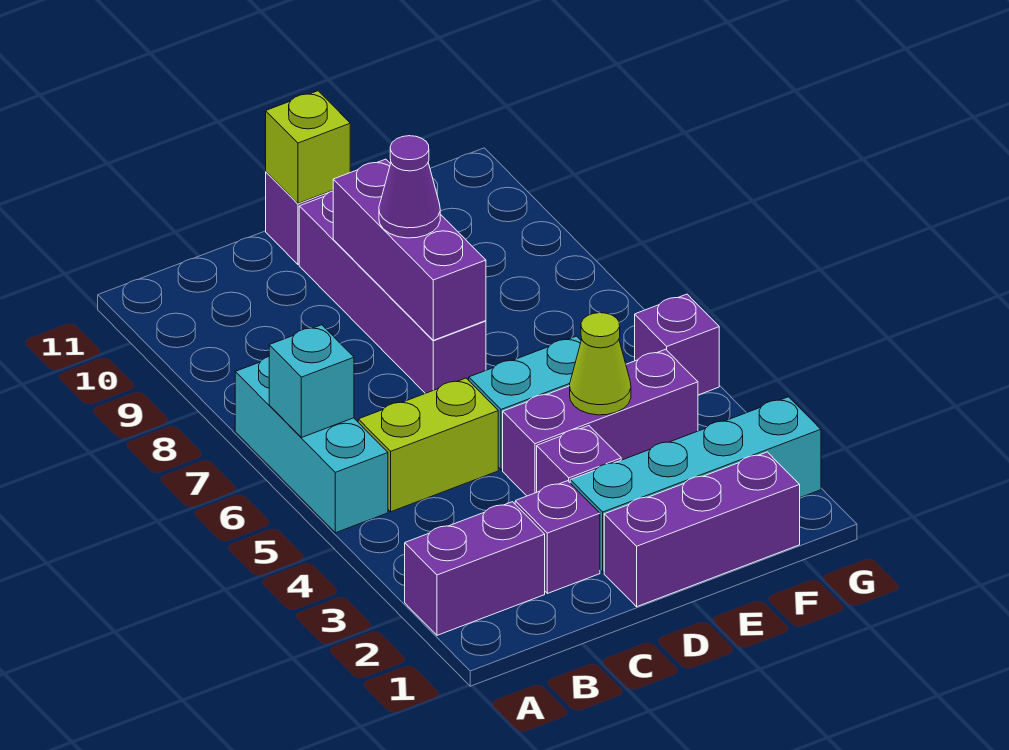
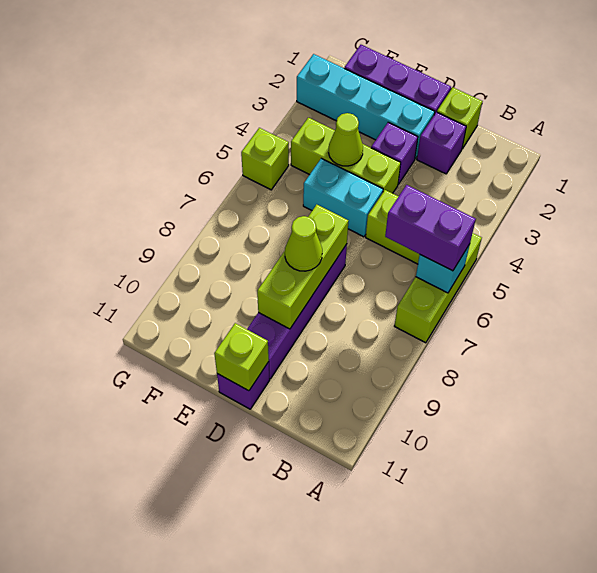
purple 1x2 brick [405,502,545,635] -> purple 1x2 brick moved to [385,185,476,271]
cyan 1x3 brick [235,357,388,533] -> lime 1x3 brick [395,233,482,343]
none -> lime 1x1 brick [437,88,483,149]
purple 1x3 brick [503,349,698,496] -> lime 1x3 brick [291,118,401,193]
purple 1x3 brick [333,159,486,340] -> lime 1x3 brick [257,205,348,329]
purple 1x1 cone [379,136,440,238] -> lime 1x1 cone [285,216,322,271]
purple 1x1 brick [635,294,719,395] -> lime 1x1 brick [241,128,289,190]

